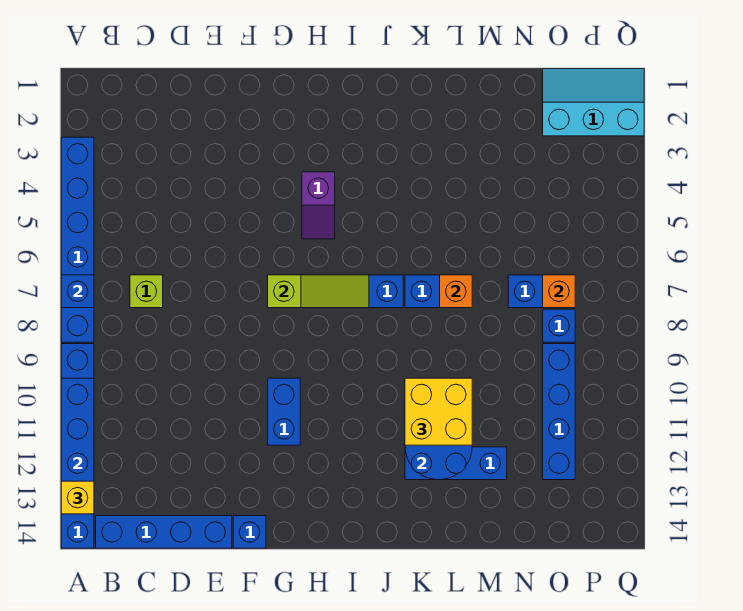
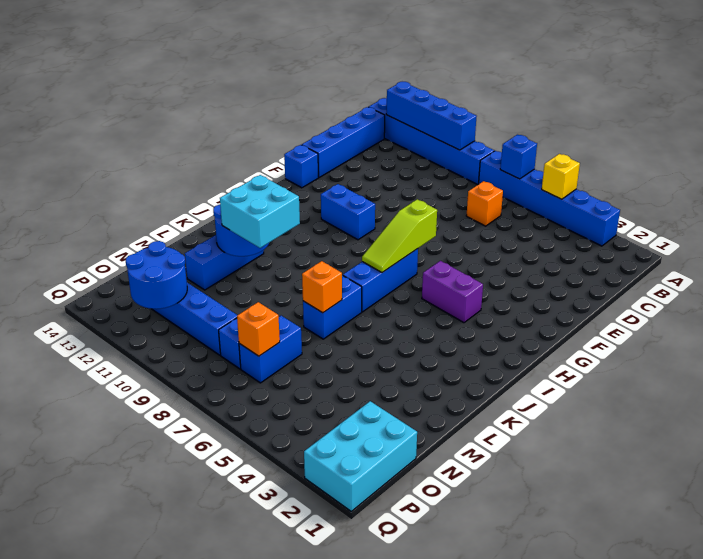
yellow 1x1 brick [61,481,94,514] -> yellow 1x1 brick moved to [542,154,580,199]
lime 1x1 brick [130,275,163,308] -> orange 1x1 brick [466,181,503,226]
purple 1x2 slope [302,172,335,239] -> purple 1x2 brick [422,261,483,323]
yellow 2x2 brick [405,378,472,445] -> cyan 2x2 brick [220,175,300,248]
cyan 2x3 slope [543,69,644,136] -> cyan 2x3 brick [304,401,417,511]
none -> blue 2x2 round brick [126,241,187,309]

